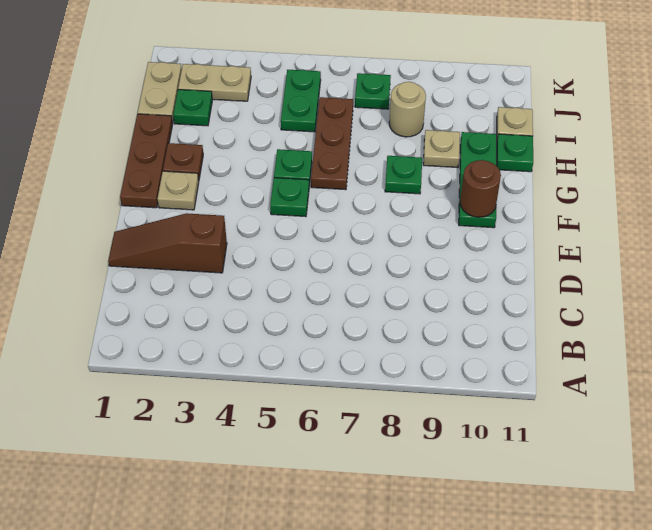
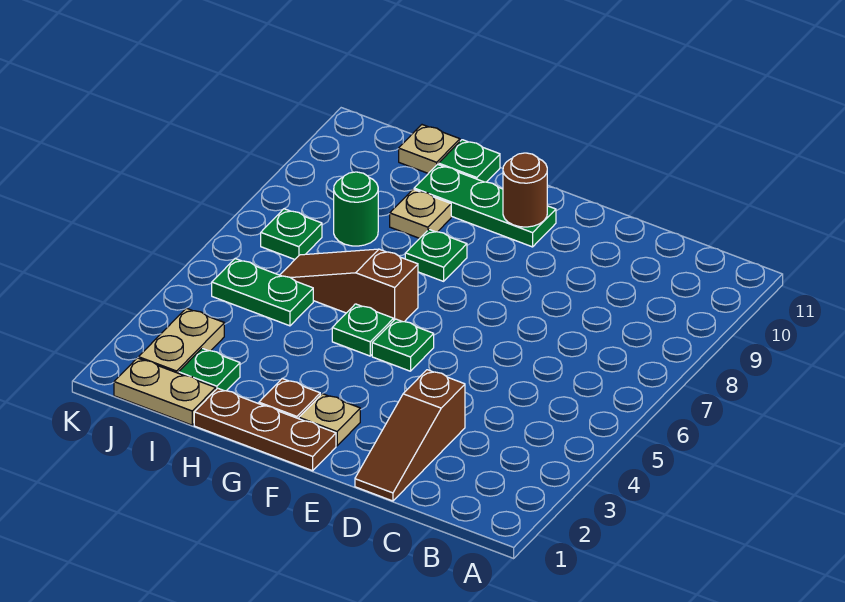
brown 1x3 plate [311,97,353,190] -> brown 1x3 slope [280,249,418,322]
tan 1x1 round brick [389,82,426,137] -> green 1x1 round brick [334,172,378,246]

